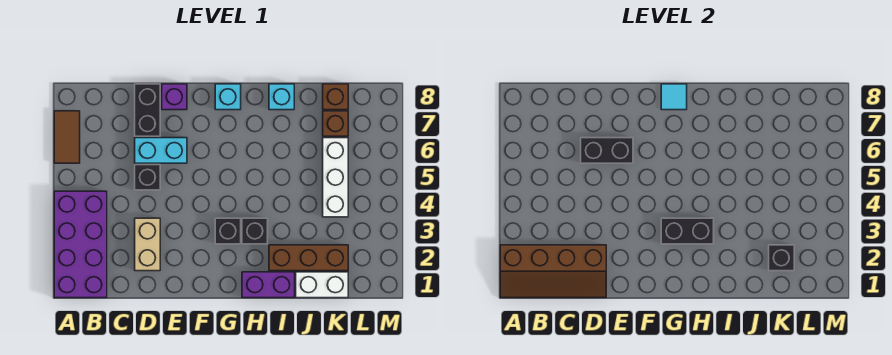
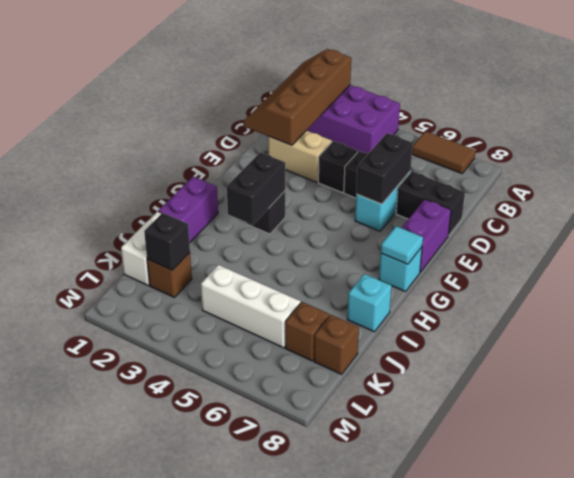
purple 1x1 brick [162,84,187,110] -> purple 1x2 brick [402,199,451,272]
black 1x1 brick [242,218,268,244] -> black 1x1 brick moved to [318,141,358,193]
brown 1x3 brick [269,245,348,271] -> brown 1x1 brick [147,253,192,298]

